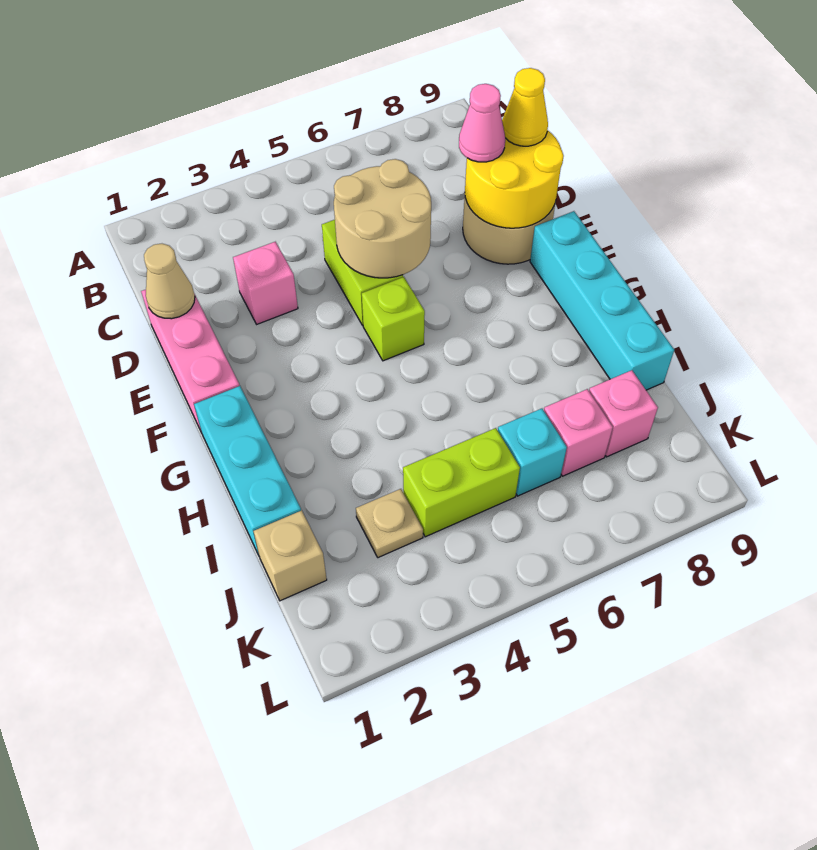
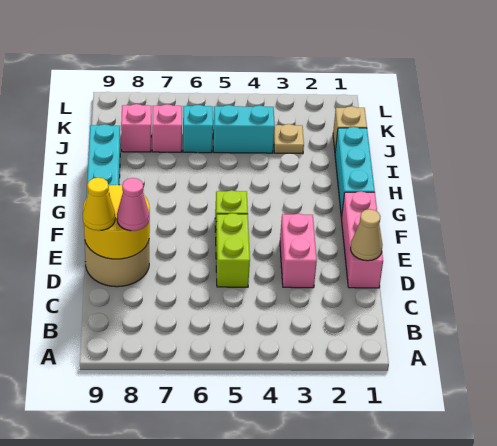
pink 1x1 brick [233,242,298,324] -> pink 1x2 brick [280,214,317,288]
tan 2x2 round brick [334,159,431,278] -> none
lime 1x2 brick [403,428,520,537] -> cyan 1x2 brick [213,105,275,153]

